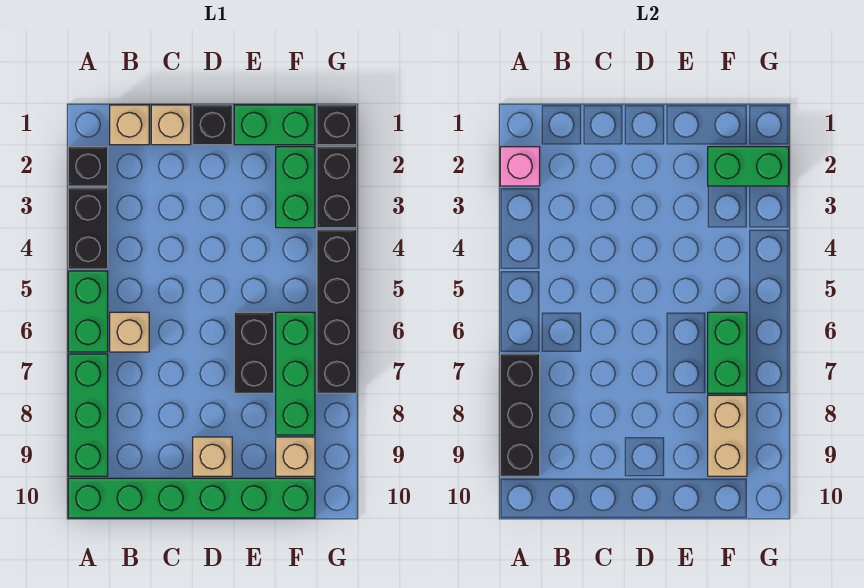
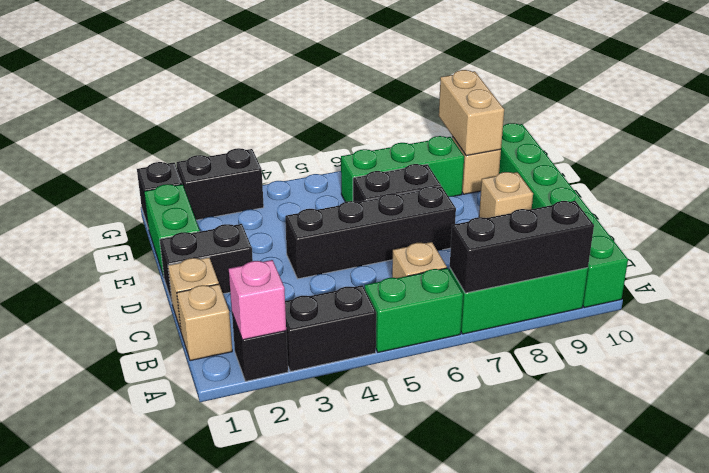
black 1x1 brick [193,105,232,145] -> black 1x2 brick [160,224,253,302]
green 1x2 brick [276,147,315,228] -> none
green 1x2 brick [708,147,789,186] -> none
green 1x2 brick [708,312,747,393] -> none
tan 1x2 brick [708,395,747,476] -> tan 1x2 brick turned to [439,70,504,156]
black 1x4 brick [317,230,357,393] -> black 1x4 brick moved to [285,186,456,279]

